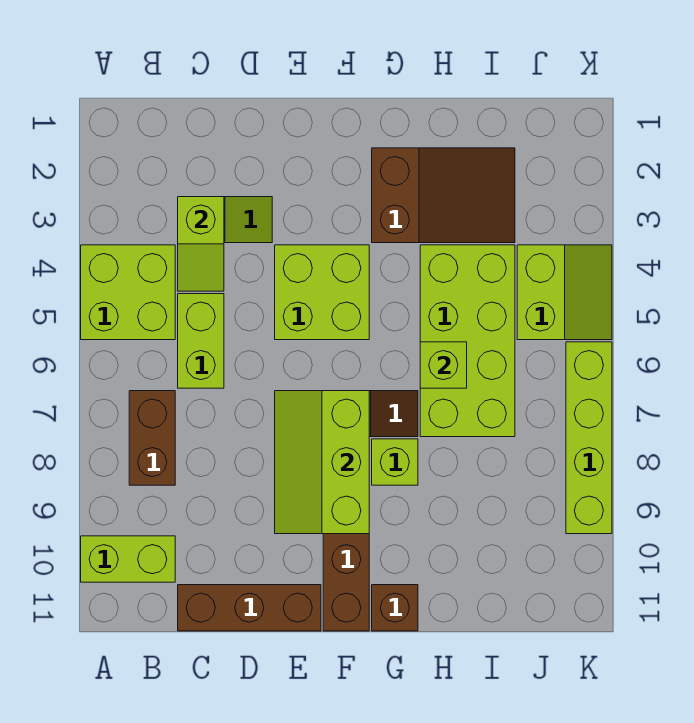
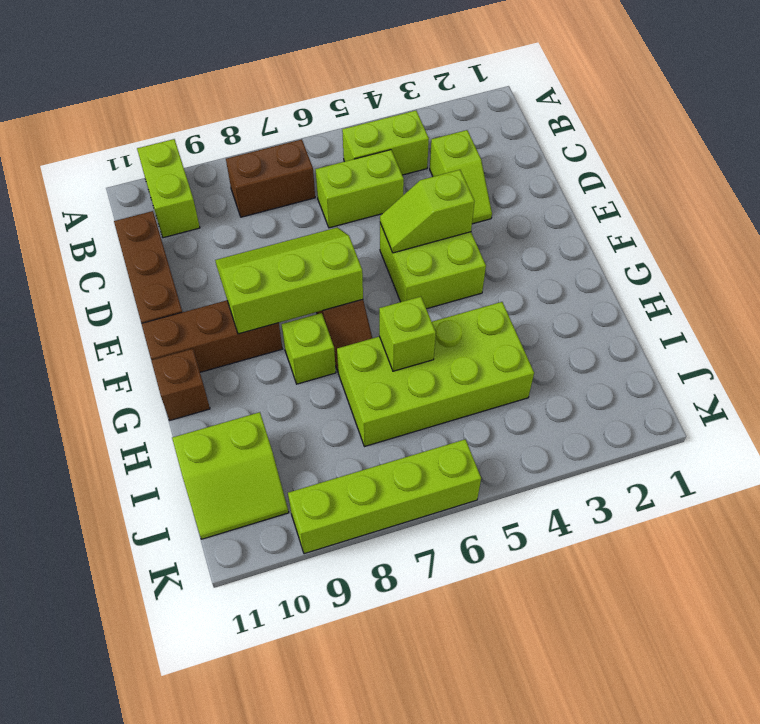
lime 2x2 brick [81,245,175,340] -> lime 1x2 brick [342,111,429,175]
lime 1x2 slope [178,197,224,291] -> lime 1x2 slope moved to [380,170,475,253]
brown 2x3 slope [372,148,515,243] -> none
lime 2x2 slope [517,245,612,340] -> lime 2x2 slope moved to [172,412,289,539]

